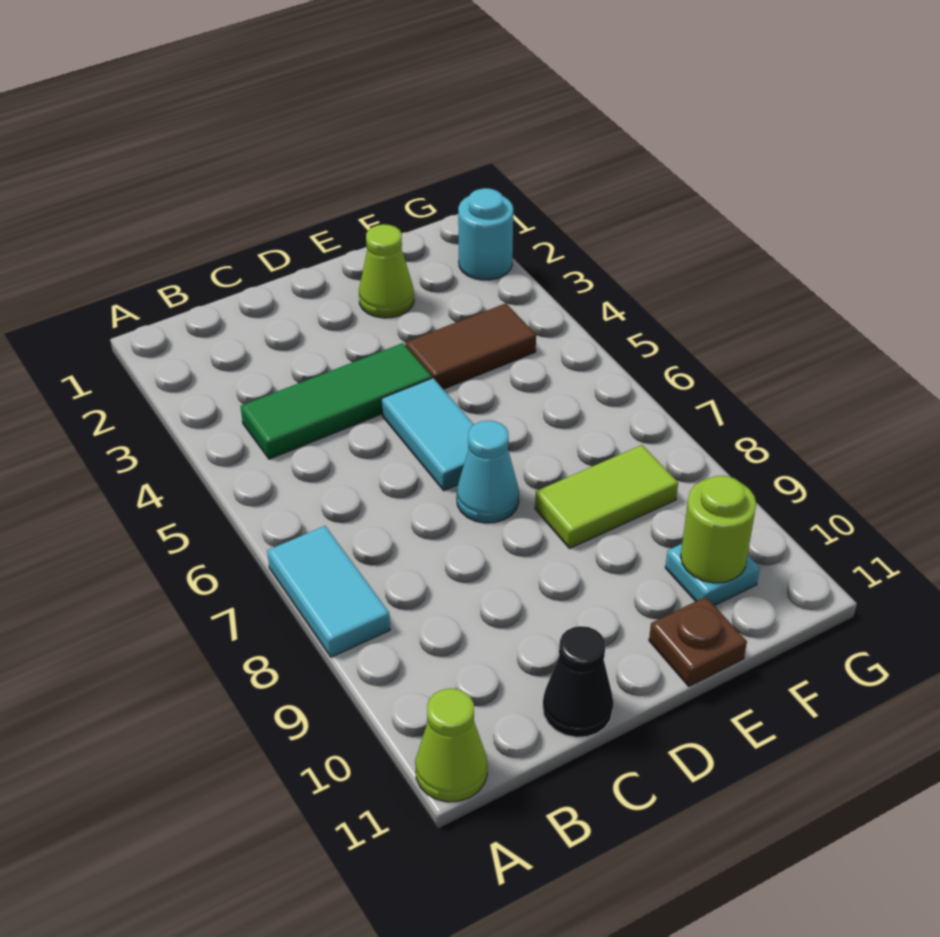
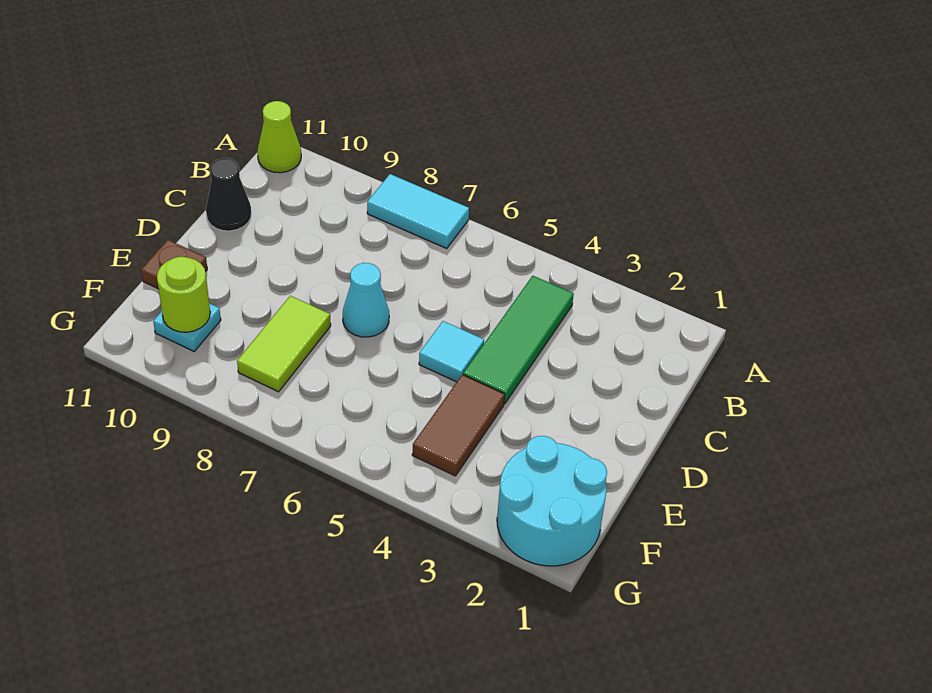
cyan 1x2 tile [381,378,474,490] -> cyan 1x1 tile [419,321,484,382]
lime 1x1 cone [359,224,414,318] -> none
cyan 1x1 round brick [458,188,513,280] -> cyan 2x2 round brick [497,436,607,566]

